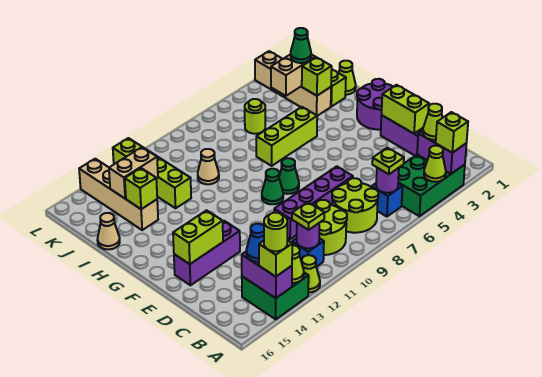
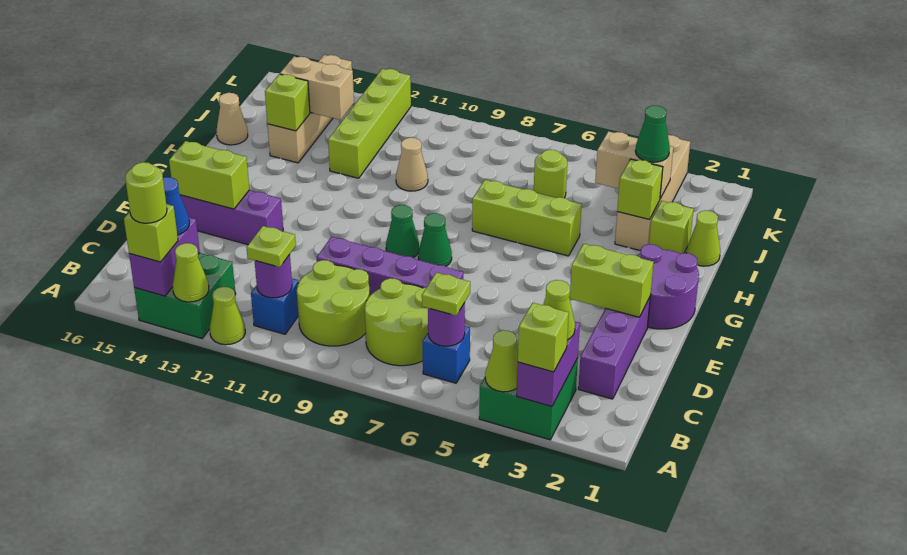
green 2x3 brick [398,155,465,216] -> green 2x2 brick [479,340,578,440]
lime 1x2 brick [381,85,429,134] -> lime 1x2 brick turned to [570,244,654,317]

